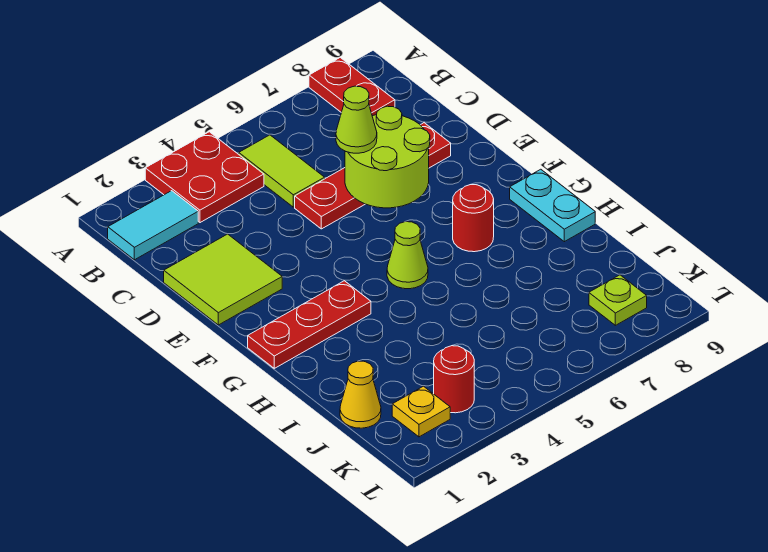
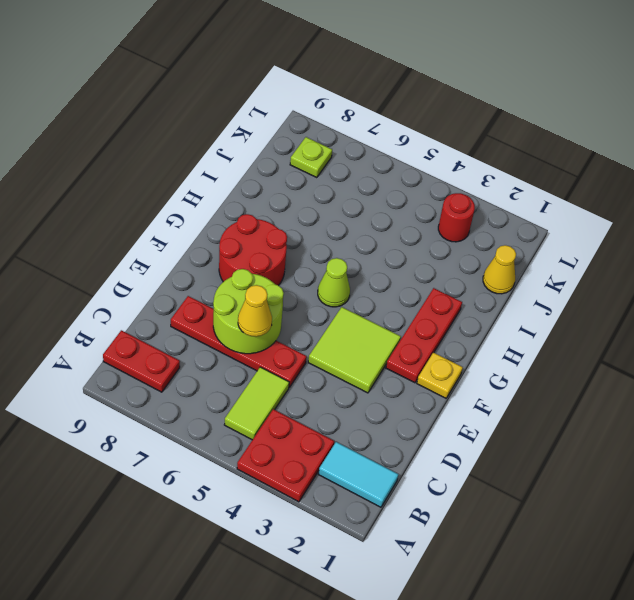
red 1x2 plate [309,58,395,116] -> red 1x2 plate turned to [103,330,180,392]
lime 2x2 tile [164,234,282,325] -> lime 2x2 tile moved to [308,307,401,393]
lime 1x1 cone [336,86,377,153] -> yellow 1x1 cone [238,285,272,337]
red 1x3 plate [248,281,371,368] -> red 1x3 plate turned to [386,288,462,383]
red 1x1 round brick [453,185,494,252] -> red 2x2 round brick [219,214,287,285]
cyan 1x2 plate [510,169,595,242] -> none
yellow 1x1 plate [392,386,450,437] -> yellow 1x1 plate moved to [417,353,463,398]

